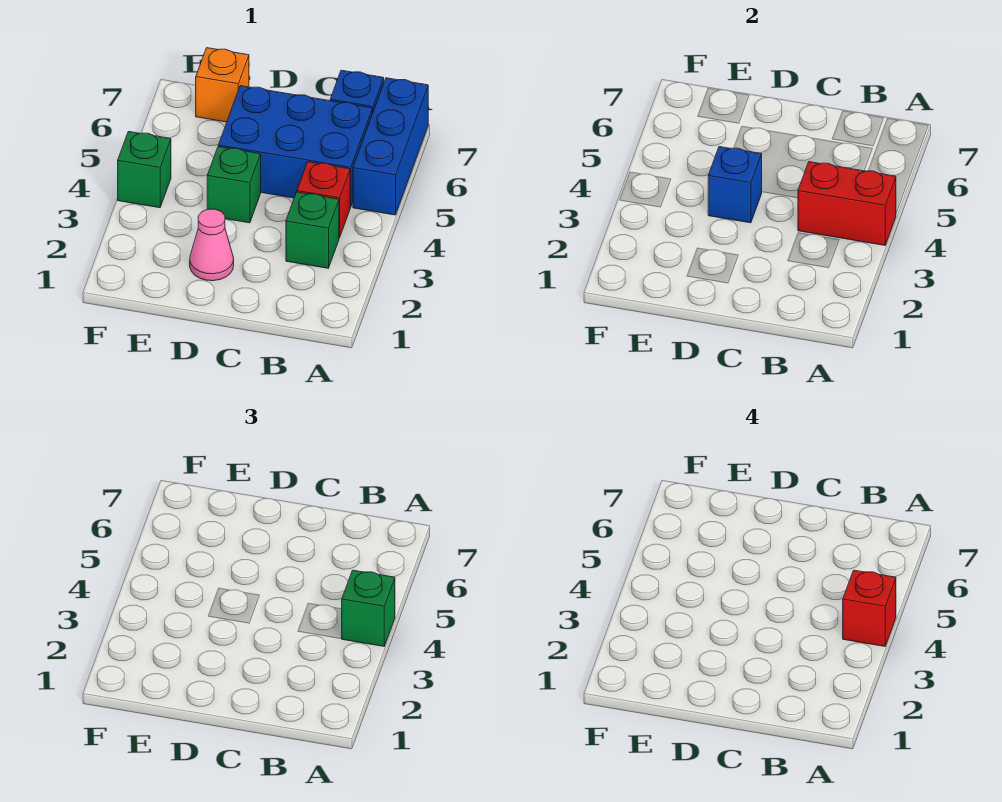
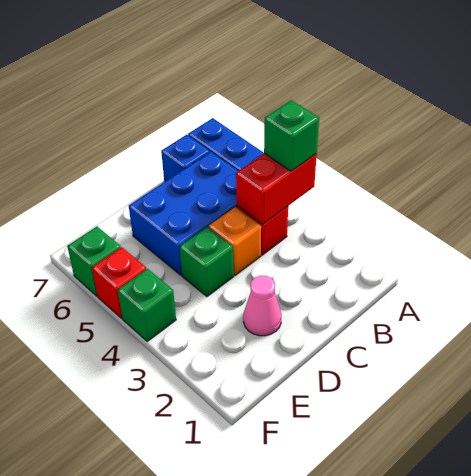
red 1x1 brick [843,570,896,646] -> red 1x1 brick moved to [92,247,146,318]
green 1x1 brick [286,192,339,268] -> green 1x1 brick moved to [67,227,121,296]
blue 1x1 brick [708,147,762,223] -> none
orange 1x1 brick [196,48,249,122] -> orange 1x1 brick moved to [209,207,261,275]

